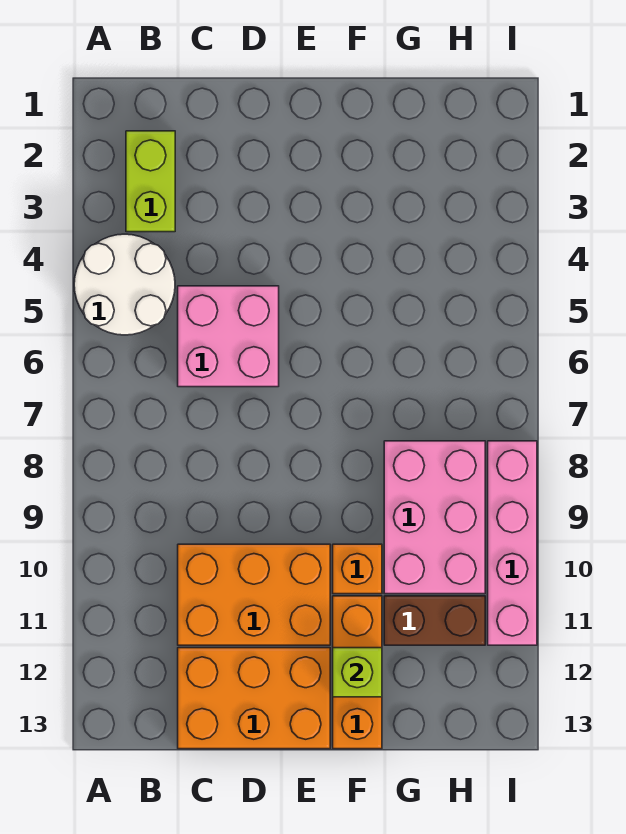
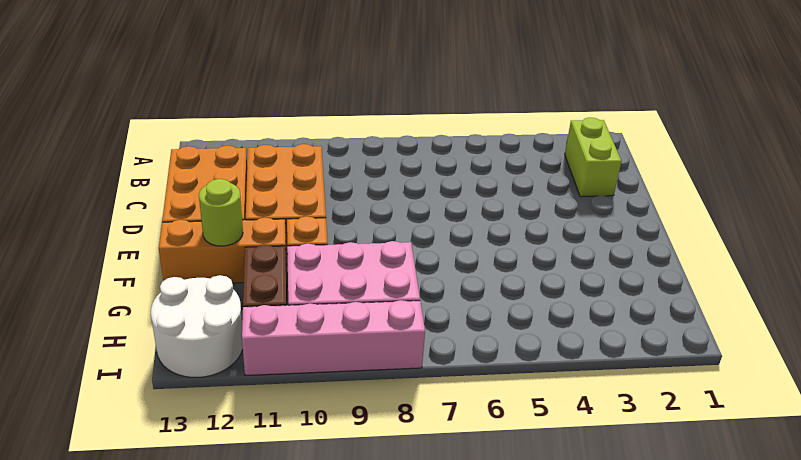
white 2x2 round brick [74,234,175,335] -> white 2x2 round brick moved to [151,275,243,377]
lime 1x2 brick [126,131,175,232] -> lime 1x2 brick turned to [565,117,622,197]
pink 2x2 brick [178,286,279,387] -> none
lime 1x1 brick [333,648,382,697] -> lime 1x1 round brick [199,179,243,246]

